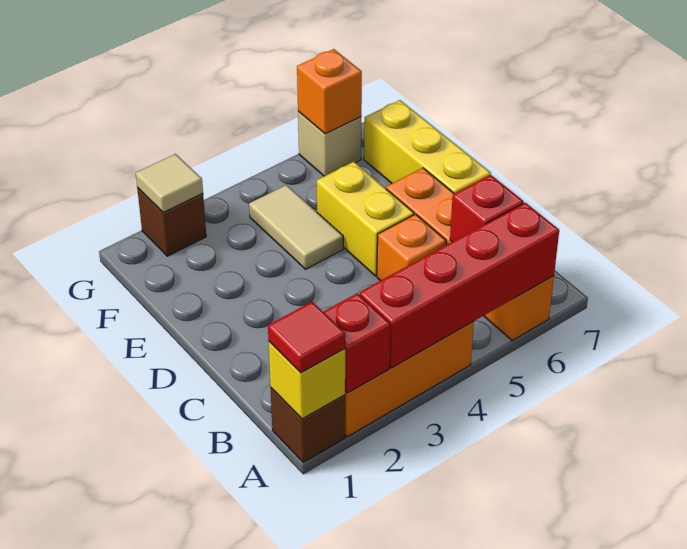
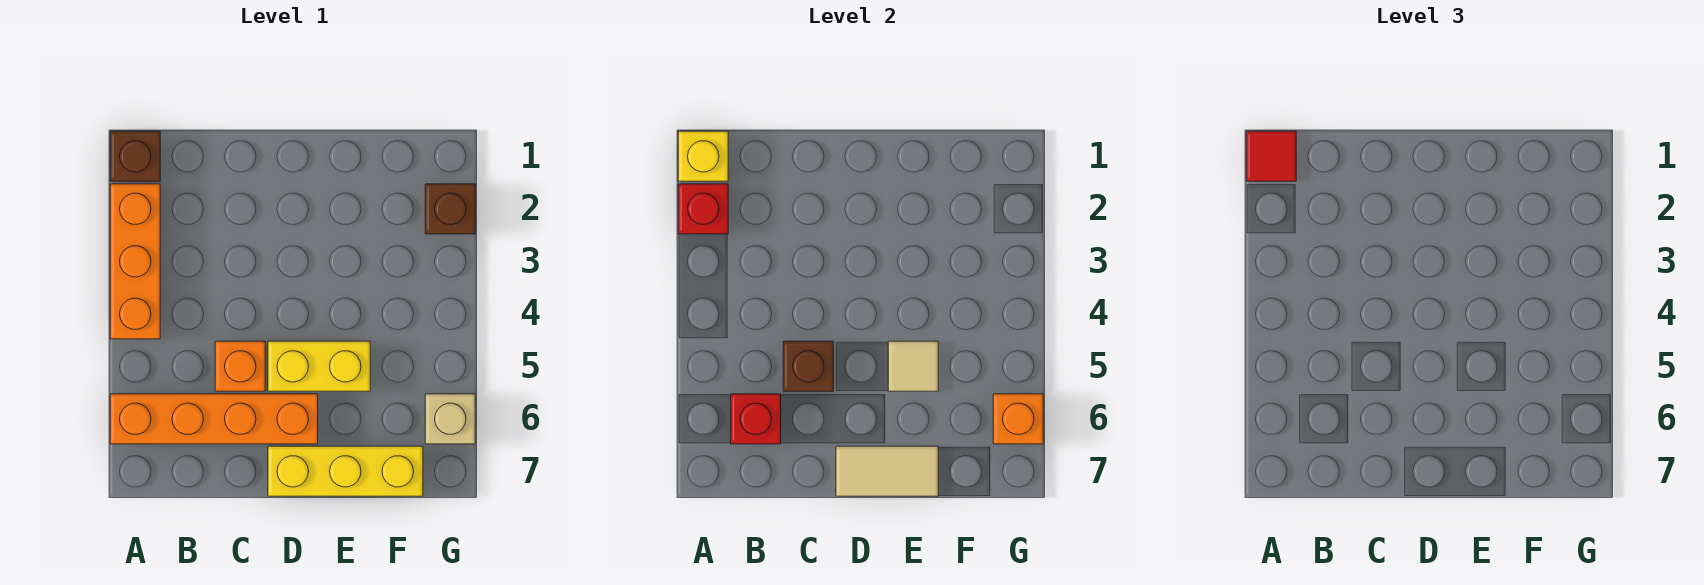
red 1x4 brick [360,203,559,368] -> none
none -> brown 1x1 brick [783,341,833,391]
tan 1x2 tile [249,185,343,269] -> tan 1x2 tile moved to [836,446,938,496]
tan 1x1 tile [136,154,203,212] -> tan 1x1 tile moved to [888,341,938,391]

